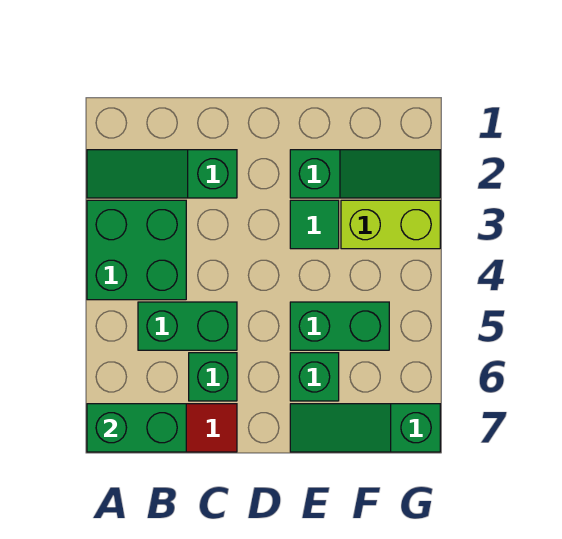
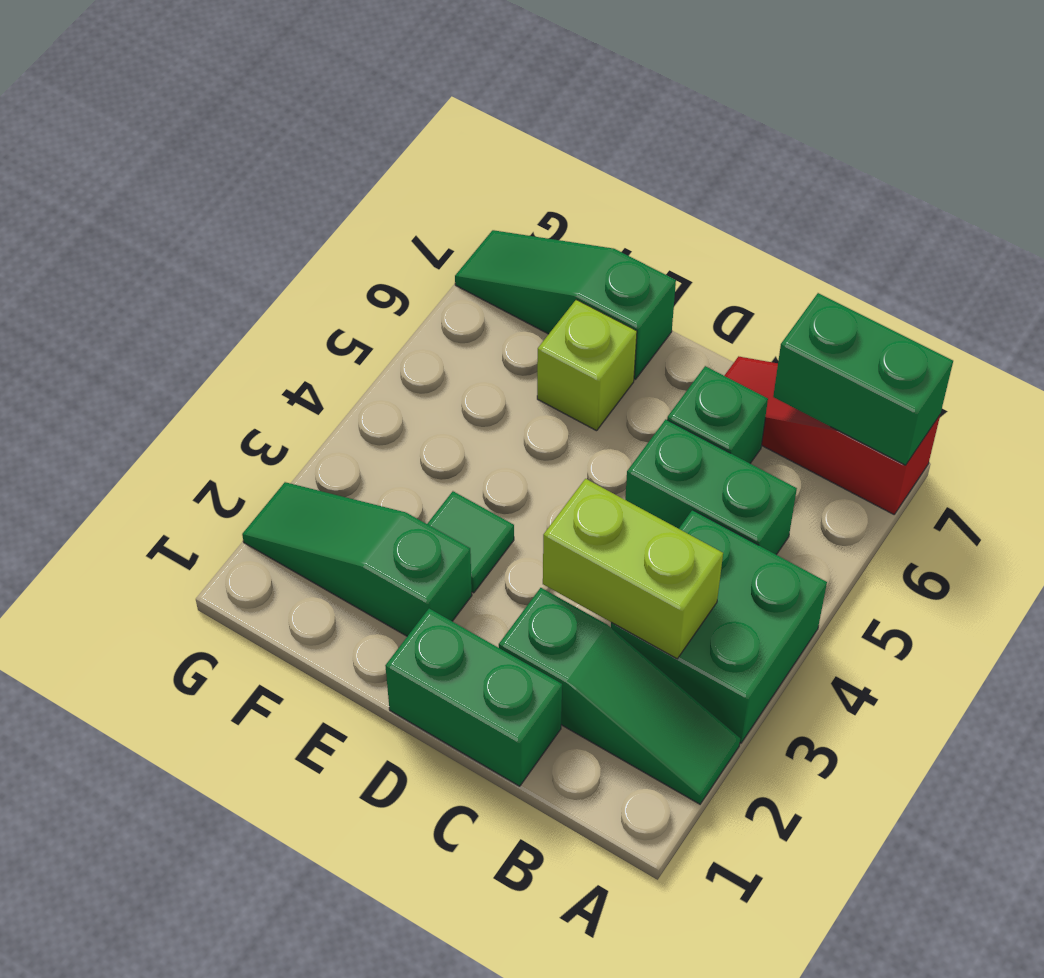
green 1x2 brick [290,302,389,350] -> green 1x2 brick moved to [385,609,562,786]
green 1x1 brick [290,353,339,401] -> lime 1x1 brick [537,300,637,431]
green 1x3 slope [290,404,440,452] -> green 1x3 slope turned to [455,230,676,379]
lime 1x2 brick [341,200,440,249] -> lime 1x2 brick moved to [543,479,723,659]

